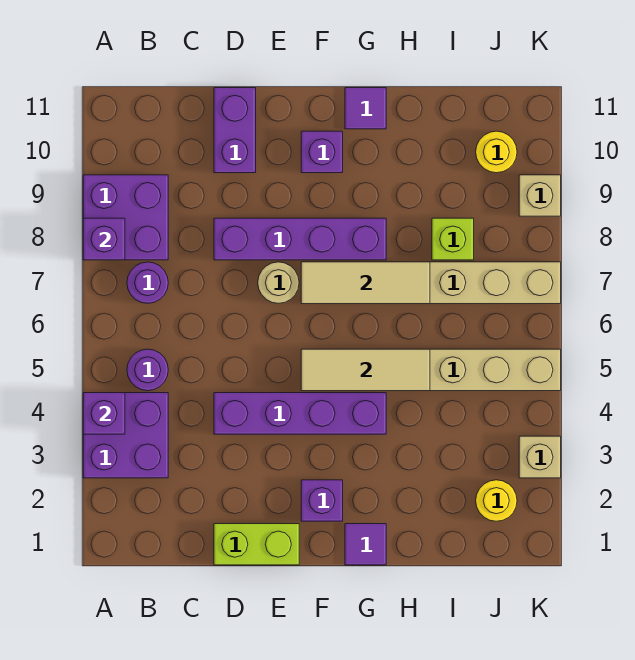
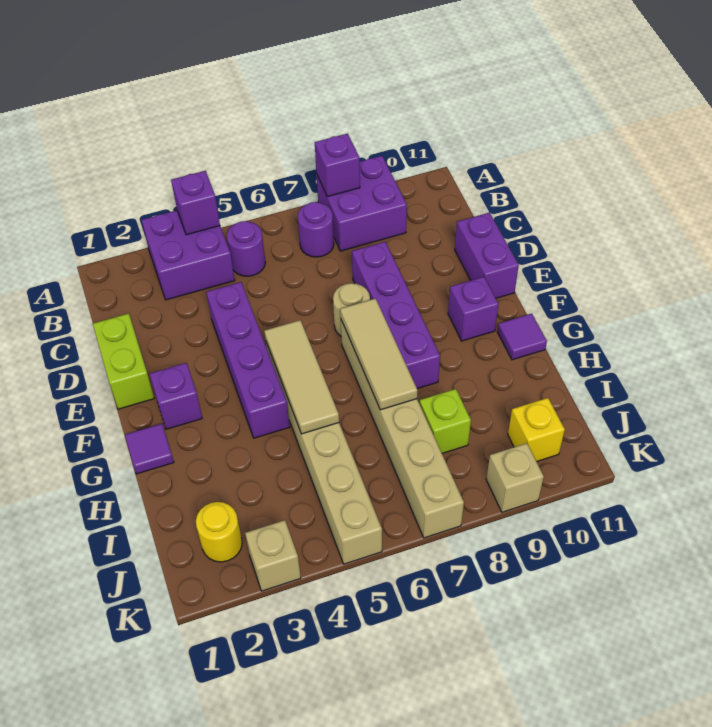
purple 1x2 brick [214,88,256,173] -> purple 1x2 brick turned to [455,213,519,298]
yellow 1x1 round brick [476,131,517,173] -> yellow 1x1 brick [508,398,565,462]

